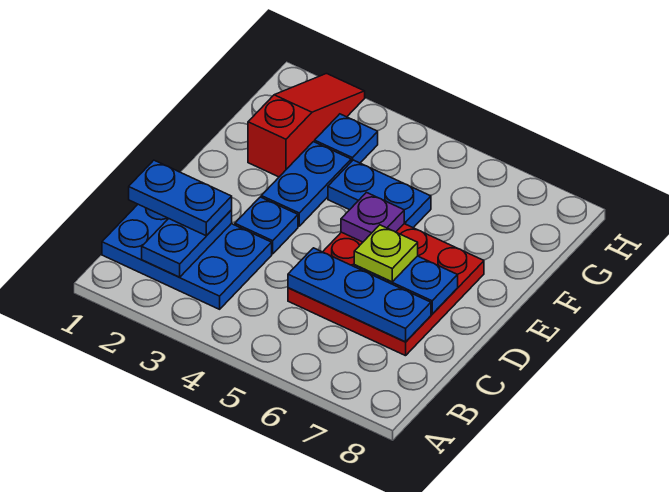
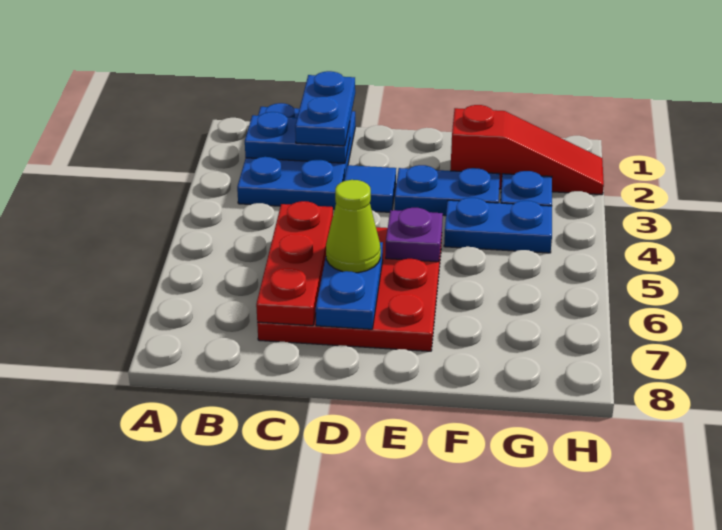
blue 1x3 plate [288,248,431,342] -> red 1x3 plate [256,201,333,326]
blue 1x1 plate [235,197,298,254] -> blue 1x1 tile [344,165,396,212]
lime 1x1 plate [354,225,418,282] -> lime 1x1 cone [326,180,381,273]
blue 1x2 plate [328,160,431,228] -> blue 1x2 plate turned to [444,198,552,253]

